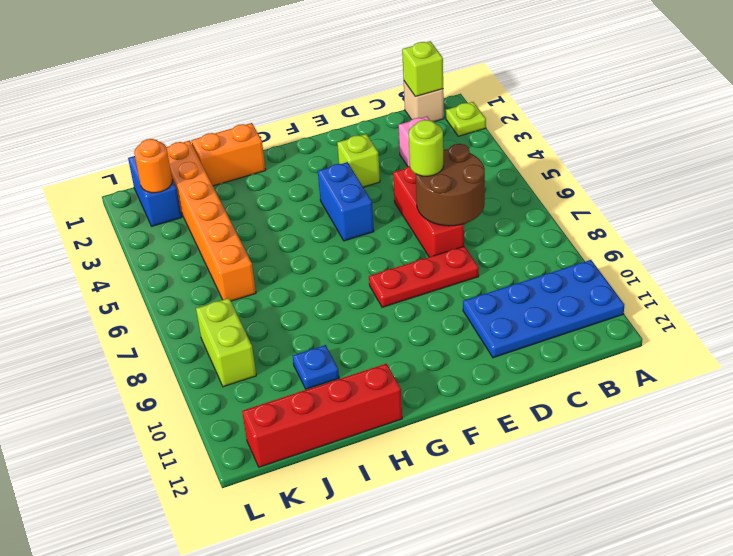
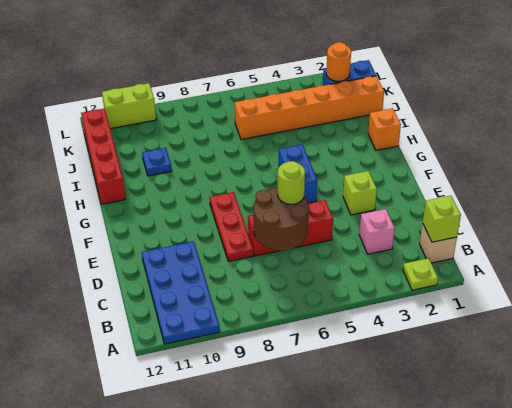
blue 1x2 brick [318,162,374,241] -> blue 1x2 brick turned to [279,145,317,203]
orange 1x2 brick [191,123,266,186] -> orange 1x1 brick [368,108,401,150]
lime 1x2 brick [196,298,256,387] -> lime 1x2 brick moved to [102,83,156,129]

